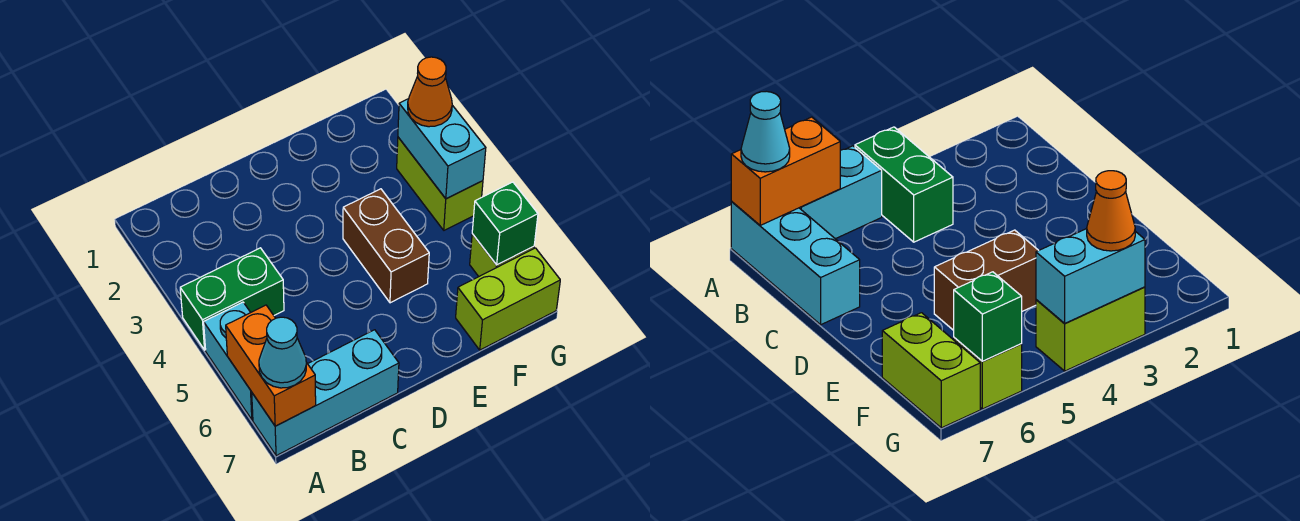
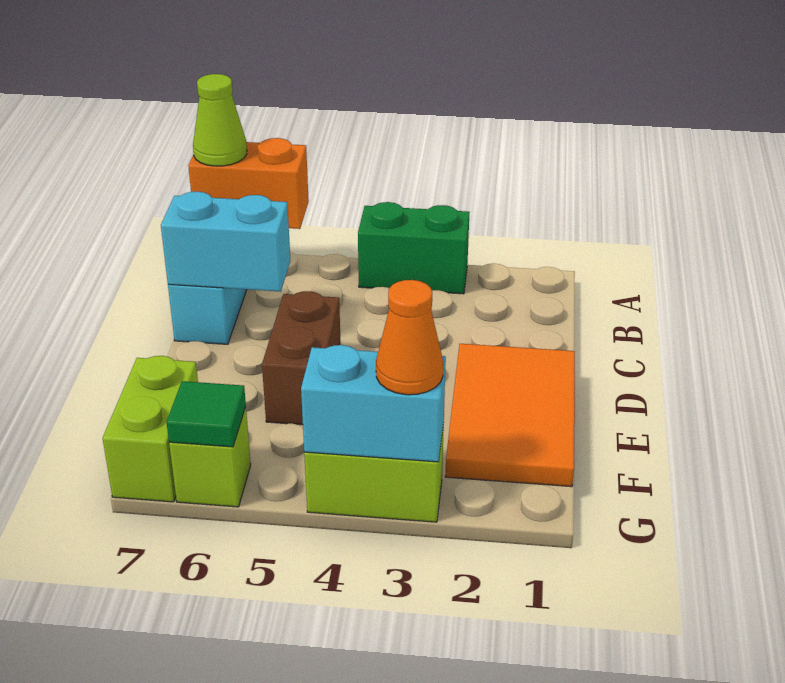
green 1x2 brick [180,248,284,350] -> green 1x2 brick turned to [358,202,470,294]
cyan 1x2 brick [204,302,253,420] -> cyan 1x2 brick moved to [161,192,290,292]
cyan 1x1 cone [259,317,306,388] -> lime 1x1 cone [193,74,247,166]
none -> orange 2x3 tile [445,344,575,487]
brown 1x2 brick [343,189,429,303] -> brown 1x2 brick turned to [262,291,341,425]
green 1x1 brick [472,182,538,265] -> green 1x1 tile [167,381,246,447]

